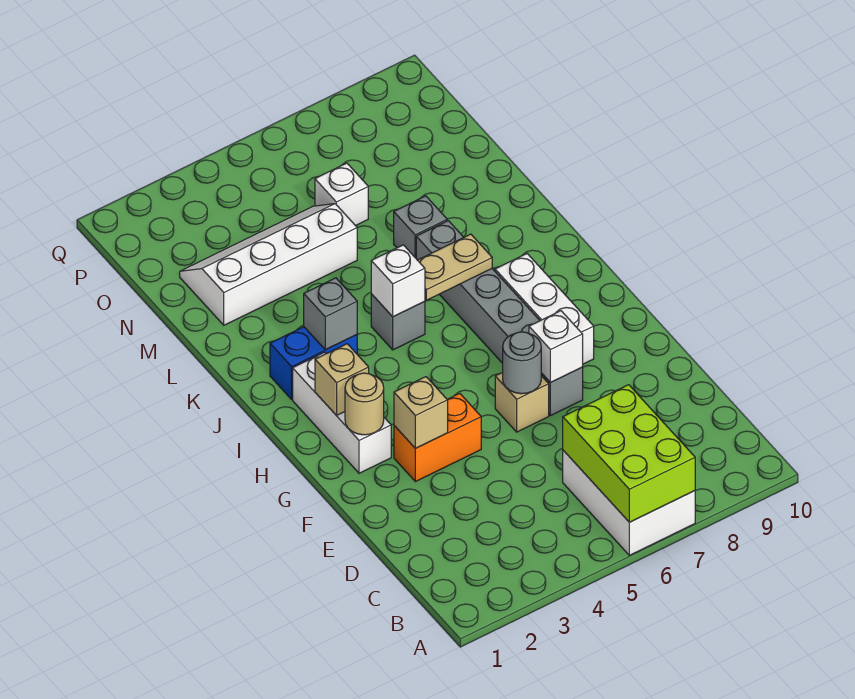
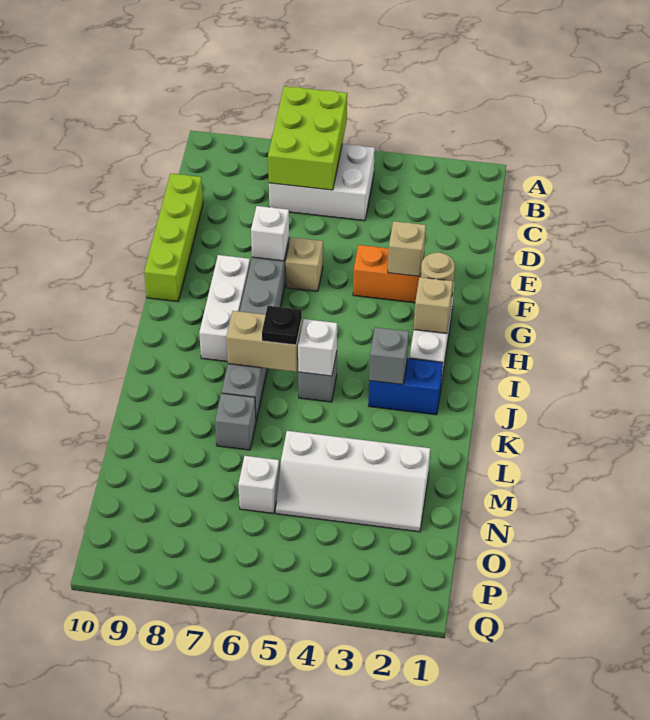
white 2x3 brick [563,450,695,555] -> white 2x3 brick turned to [269,144,375,221]
none -> lime 1x4 brick [144,174,203,301]
grey 1x1 round brick [503,332,541,394] -> none
tan 1x2 plate [418,234,492,300] -> tan 1x2 brick [226,311,302,372]
none -> black 1x1 plate [262,306,302,345]

